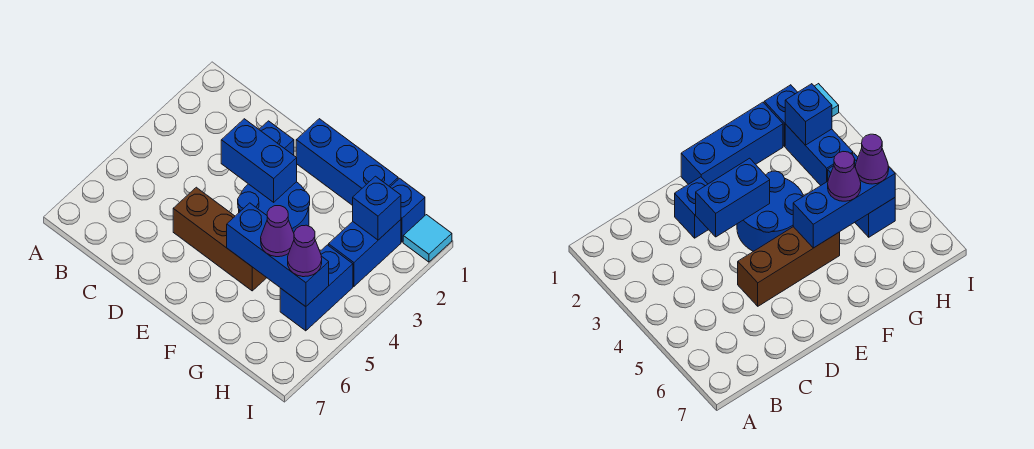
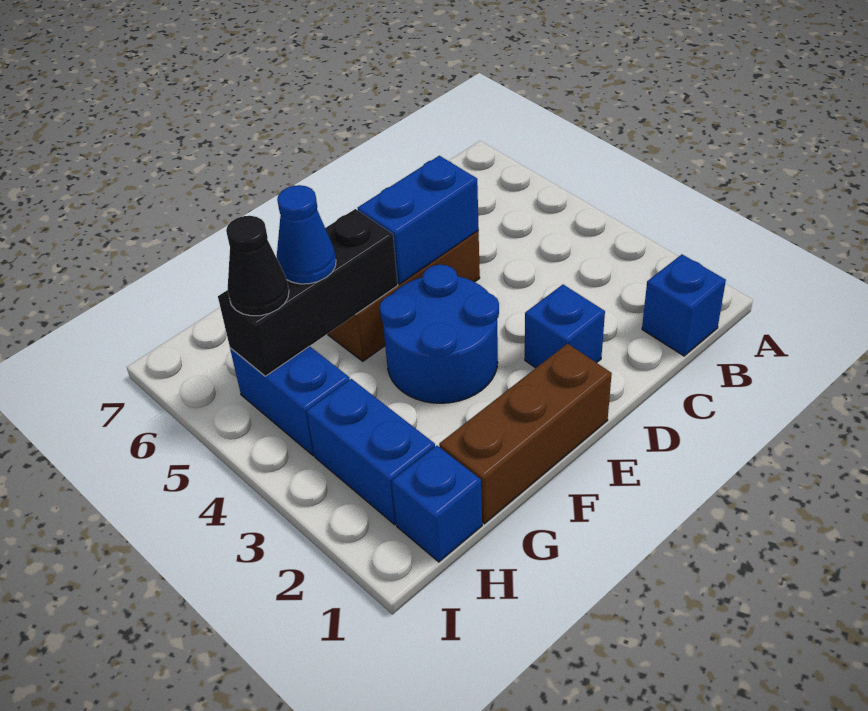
blue 1x2 brick [221,119,297,202] -> blue 1x2 brick moved to [358,156,479,284]
blue 1x3 brick [296,119,398,205] -> brown 1x3 brick [439,344,612,524]
blue 1x3 brick [227,203,329,307] -> black 1x3 brick [218,209,398,376]
purple 1x1 cone [261,206,294,257] -> blue 1x1 cone [277,185,336,284]
blue 1x1 brick [353,176,401,240] -> blue 1x1 brick moved to [642,254,726,356]
purple 1x1 cone [288,225,322,277] -> black 1x1 cone [226,216,289,316]
cyan 1x1 tile [403,215,452,262] -> none

